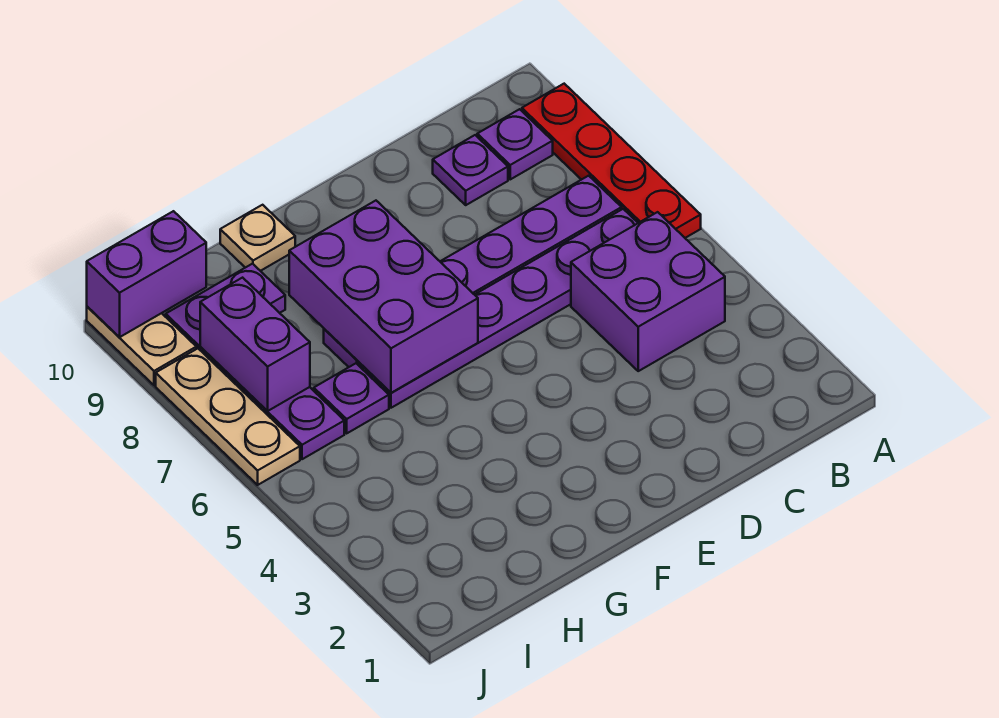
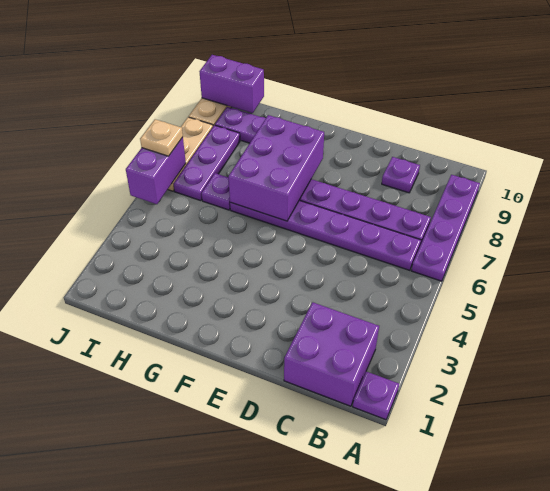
red 1x4 plate [522,84,701,238] -> purple 1x4 plate [411,175,480,281]
purple 2x2 brick [571,212,725,371] -> purple 2x2 brick moved to [284,302,379,406]
purple 1x1 plate [477,109,553,179] -> purple 1x1 plate moved to [353,372,399,420]
tan 1x1 plate [220,205,295,271] -> tan 1x1 plate moved to [140,119,183,156]
purple 1x2 brick [200,278,310,411] -> purple 1x2 brick moved to [126,137,186,204]

